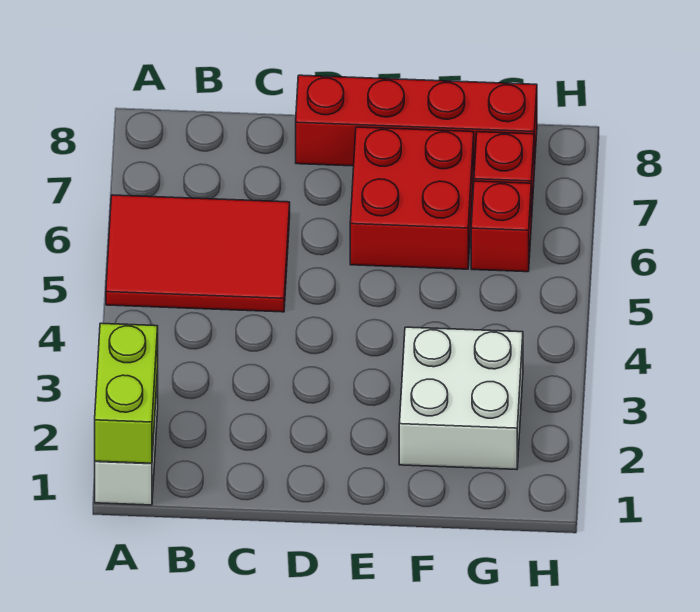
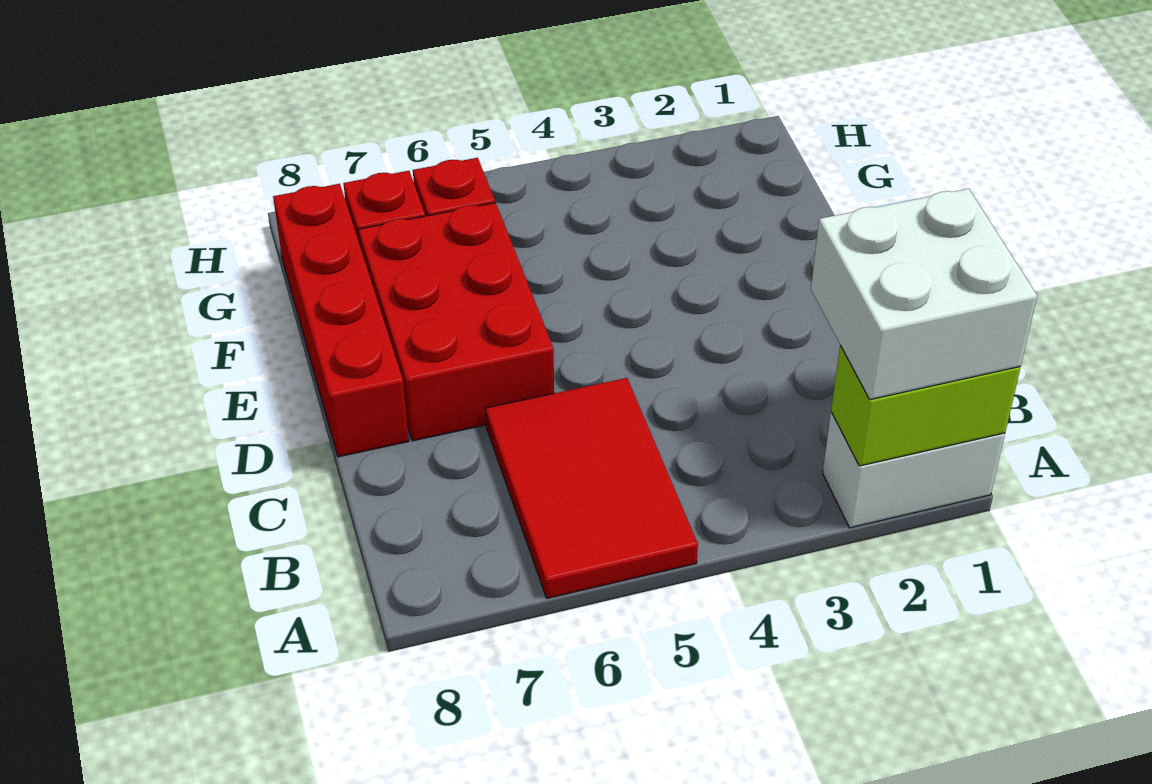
red 2x2 brick [350,127,474,269] -> red 2x3 brick [358,203,554,441]
white 2x2 brick [399,327,523,470] -> white 2x2 brick moved to [811,189,1037,400]

